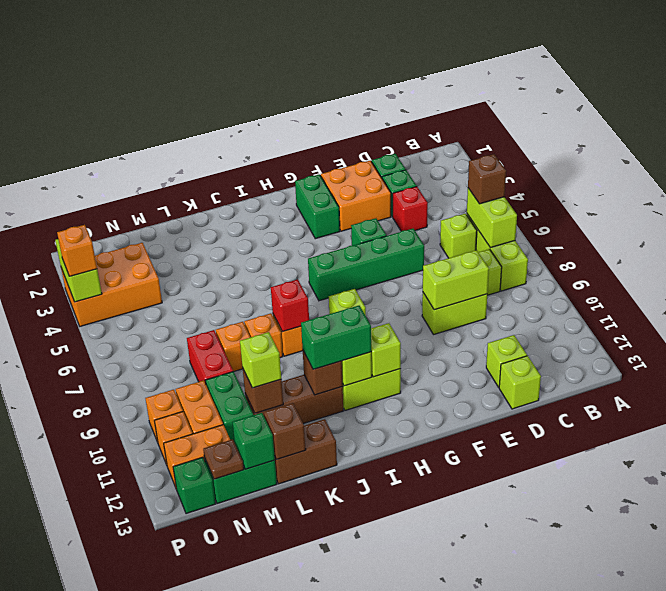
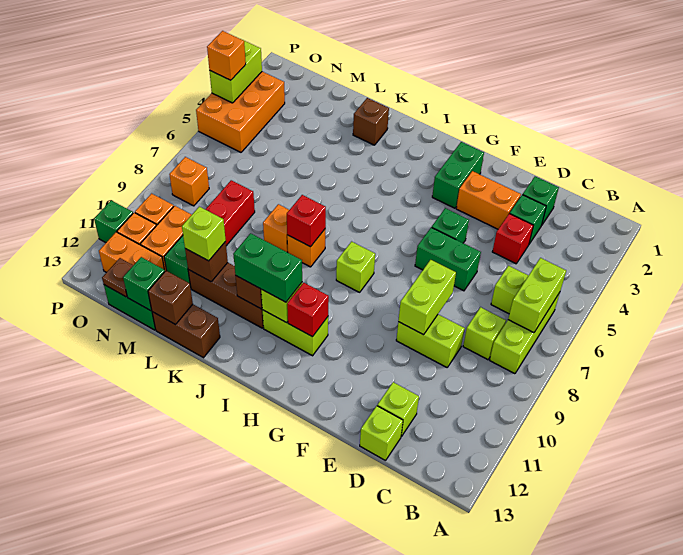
brown 1x1 brick [468,154,506,204] -> brown 1x1 brick moved to [353,98,389,145]
lime 1x2 brick [423,250,489,310] -> lime 1x2 brick turned to [398,260,456,335]
orange 2x2 brick [321,161,391,231] -> orange 1x2 brick [456,171,521,229]
green 1x4 brick [308,229,424,301] -> green 1x2 brick [415,227,481,291]
lime 1x1 brick [371,323,401,377] -> red 1x1 brick [287,283,329,337]
orange 1x1 brick [216,322,250,372] -> orange 1x1 brick moved to [169,157,209,206]
orange 2x3 brick [61,243,162,326] -> orange 2x3 brick turned to [196,71,285,152]
green 1x1 brick [173,457,216,514] -> green 1x1 brick moved to [94,200,133,243]

